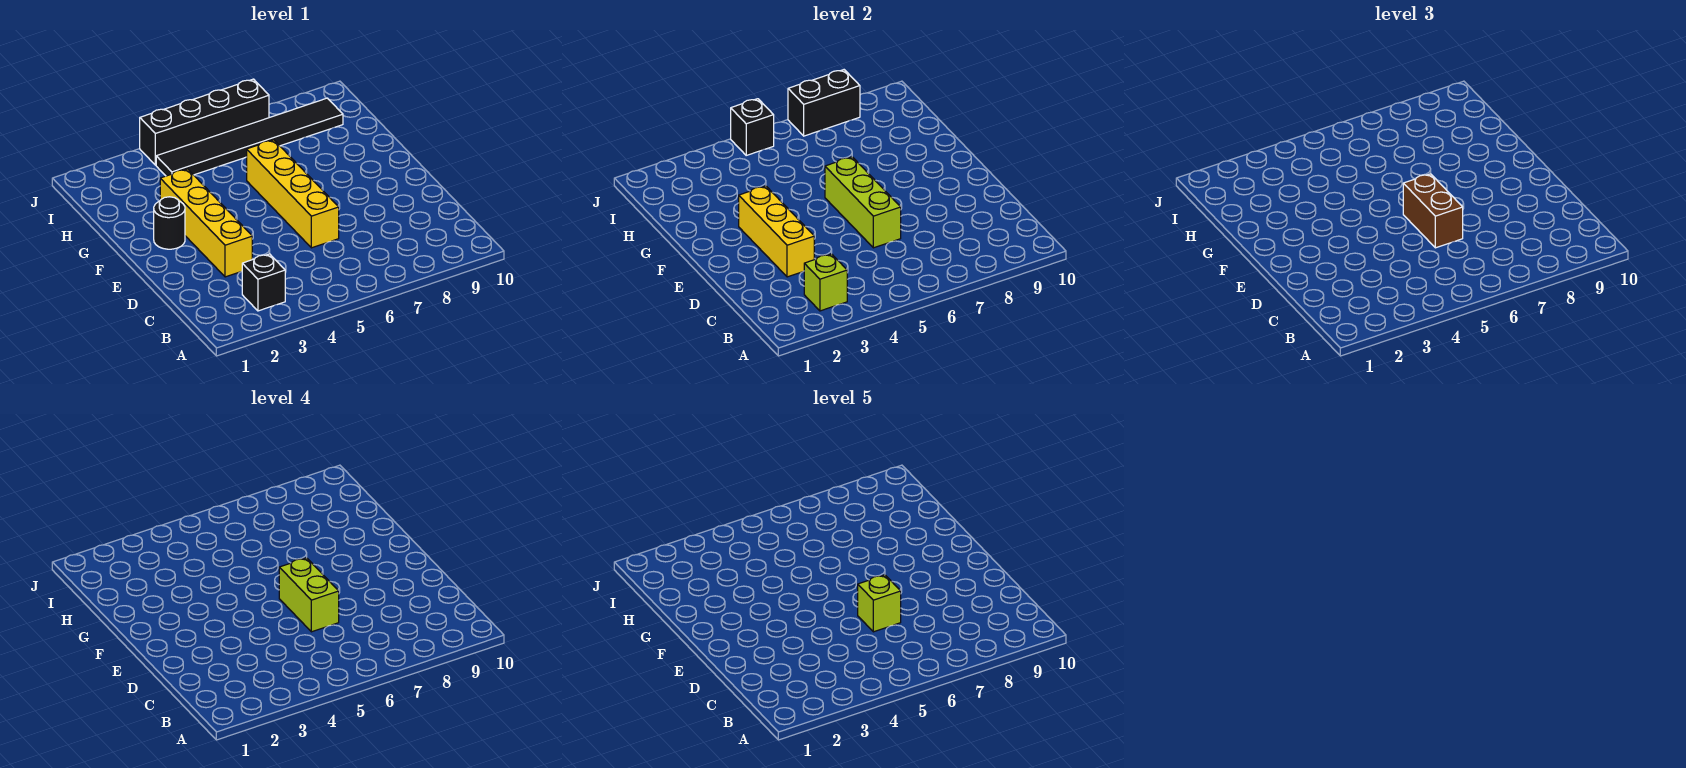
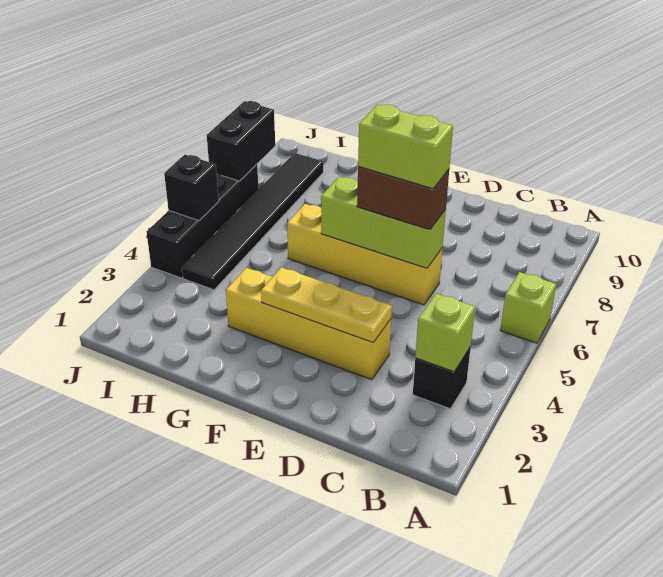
yellow 1x3 brick [739,186,814,277] -> yellow 1x3 plate [261,267,392,342]
lime 1x1 brick [858,575,901,632] -> lime 1x1 brick moved to [500,272,556,343]
black 1x1 round brick [154,197,185,249] -> none

